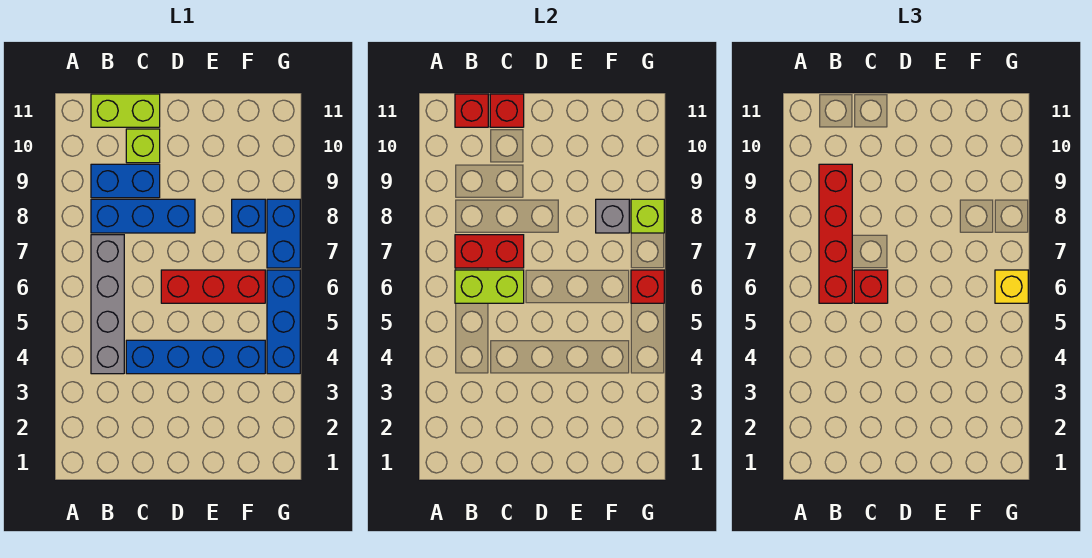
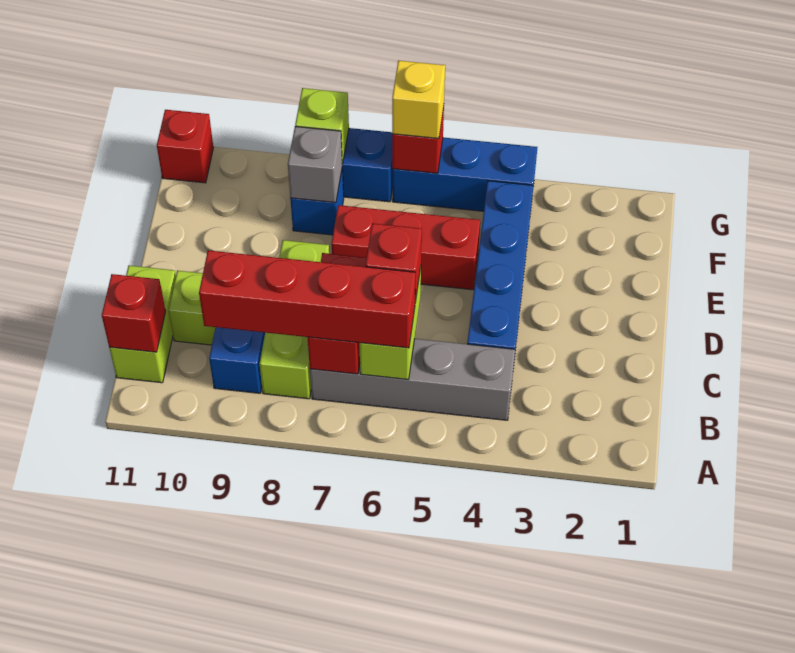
blue 1x3 brick [91,199,195,233] -> lime 1x3 brick [260,240,329,399]
red 1x1 brick [490,94,524,127] -> red 1x1 brick moved to [157,110,213,183]
red 1x3 brick [161,270,265,303] -> red 1x3 brick turned to [332,205,480,290]

